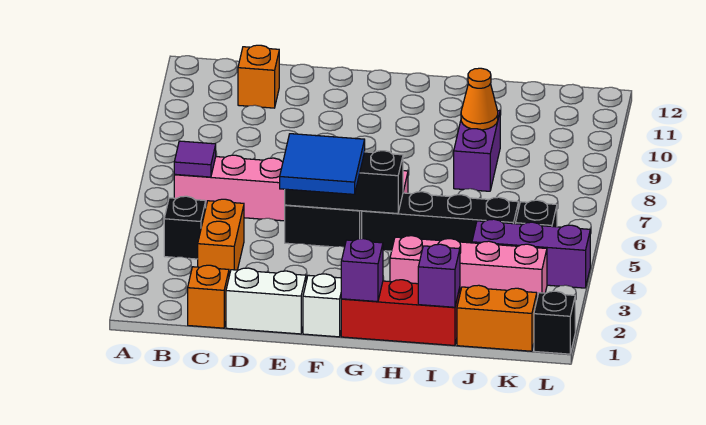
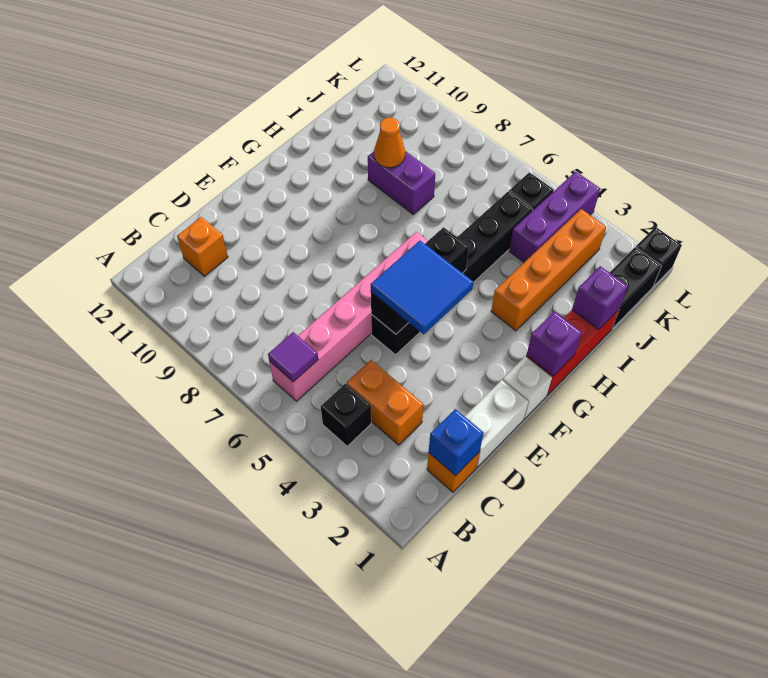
none -> blue 1x1 brick [429,409,483,476]
pink 1x4 brick [390,236,547,298] -> orange 1x4 brick [491,209,606,331]
orange 1x2 brick [457,285,537,351] -> black 1x2 brick [610,247,661,329]

